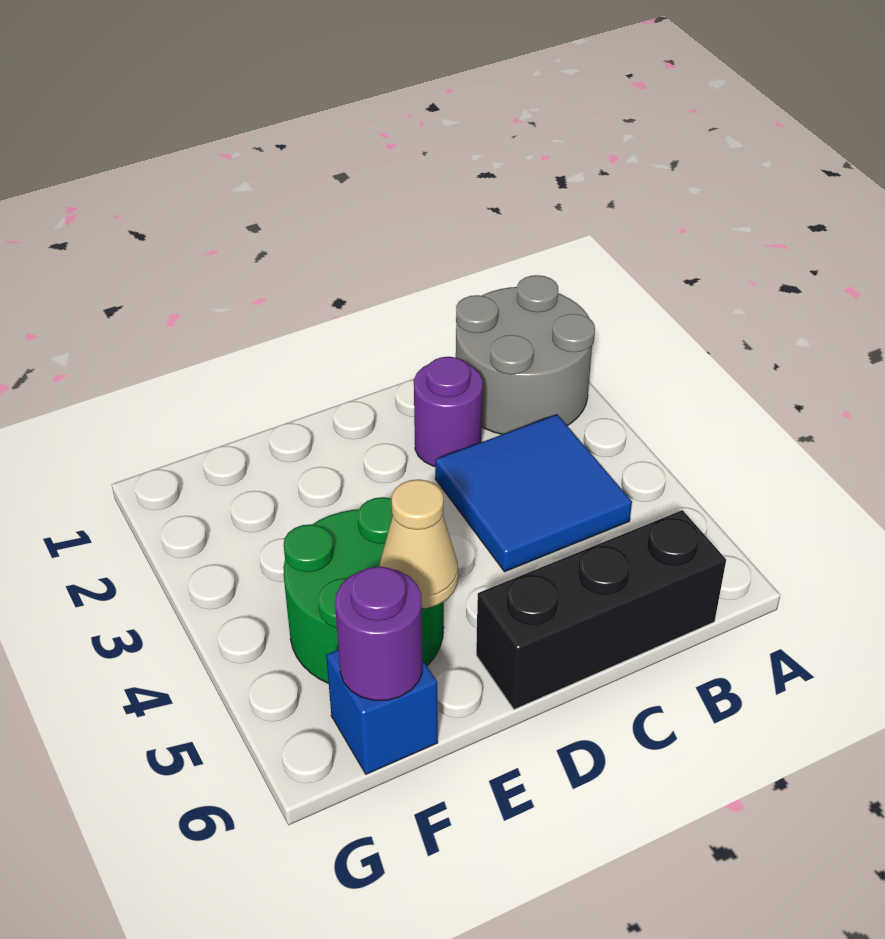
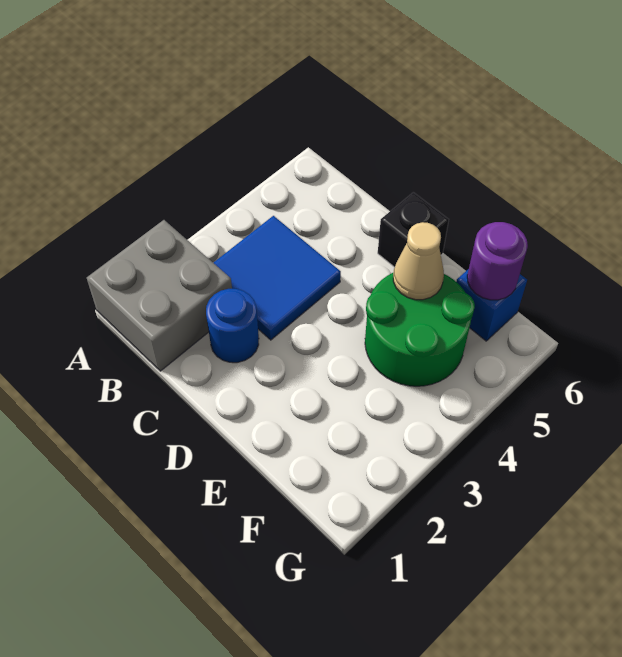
grey 2x2 round brick [456,275,595,434] -> grey 2x2 brick [87,220,232,371]
black 1x3 brick [476,510,726,710] -> black 1x1 brick [378,192,449,267]
purple 1x1 round brick [414,357,483,466] -> blue 1x1 round brick [206,289,259,363]

